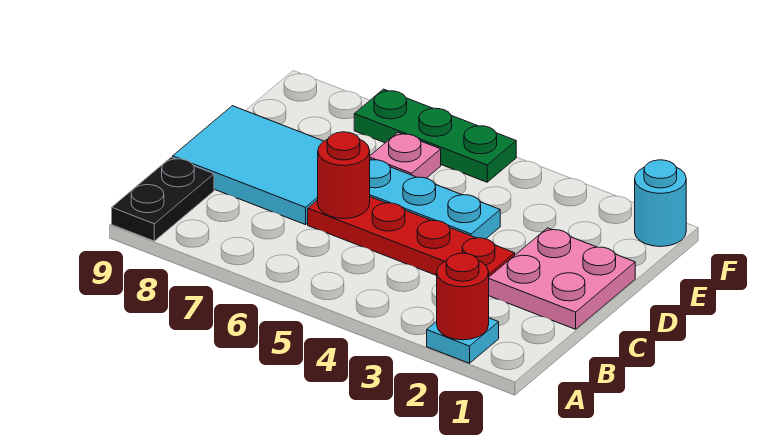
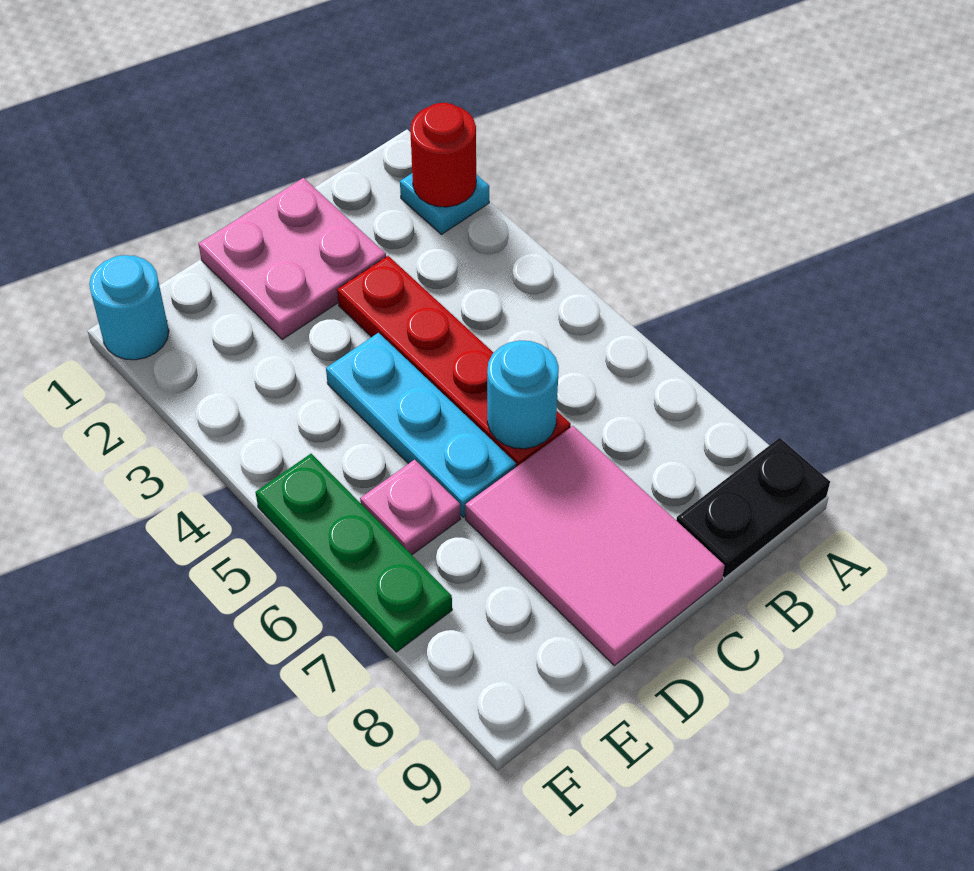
red 1x1 round brick [318,132,370,219] -> cyan 1x1 round brick [487,340,559,449]
cyan 2x3 tile [173,106,324,225] -> pink 2x3 tile [465,426,725,666]

